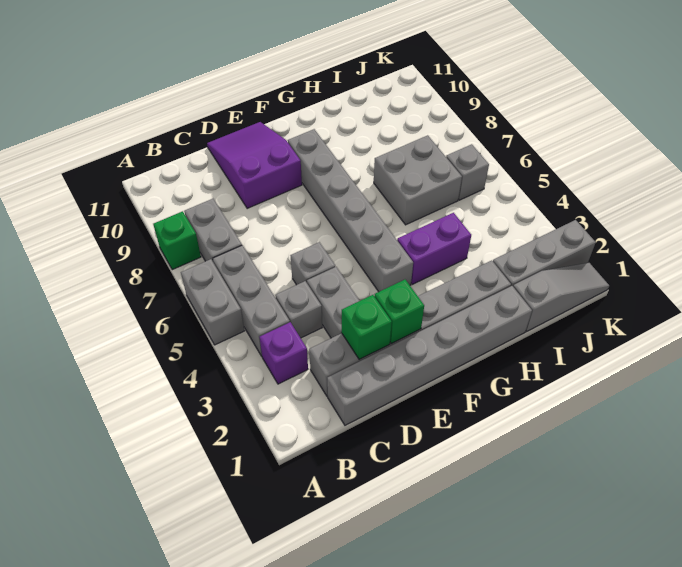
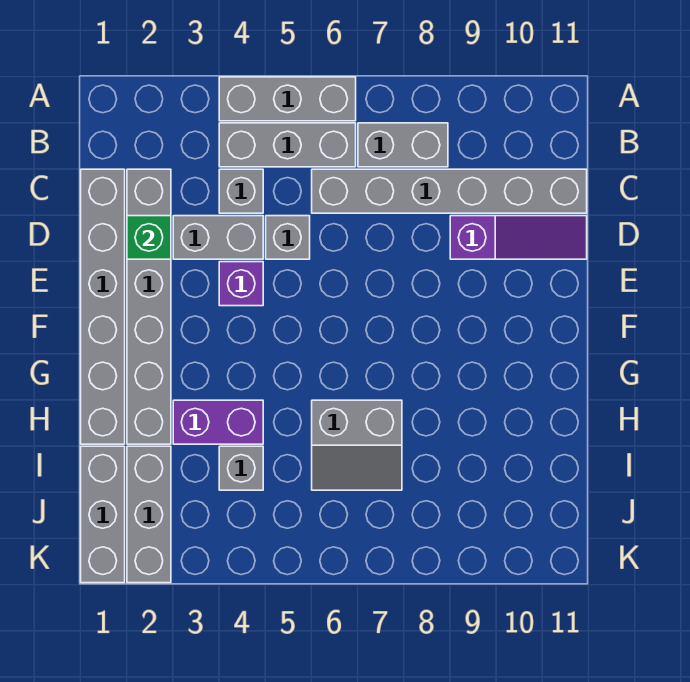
grey 1x2 brick [181,259,245,345] -> grey 1x3 brick [219,77,356,121]
green 1x1 brick [153,211,201,270] -> none
purple 1x1 brick [260,322,308,384] -> purple 1x1 brick moved to [219,262,263,306]
purple 2x3 slope [207,122,302,209] -> purple 1x3 slope [450,216,587,259]
green 1x1 brick [374,280,424,344] -> none
grey 1x6 brick [288,129,413,292] -> grey 1x6 brick moved to [312,169,587,213]
purple 1x2 brick [397,213,471,284] -> purple 1x2 brick turned to [173,400,263,444]
grey 2x2 brick [374,135,462,225] -> grey 2x2 slope [312,400,402,490]
grey 1x3 slope [513,263,609,331] -> grey 1x3 brick [81,446,125,583]
grey 1x1 brick [446,144,489,200] -> grey 1x1 brick moved to [219,446,263,490]

